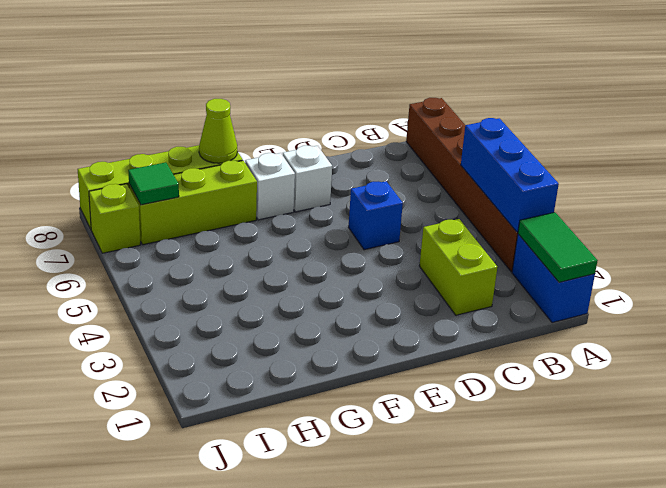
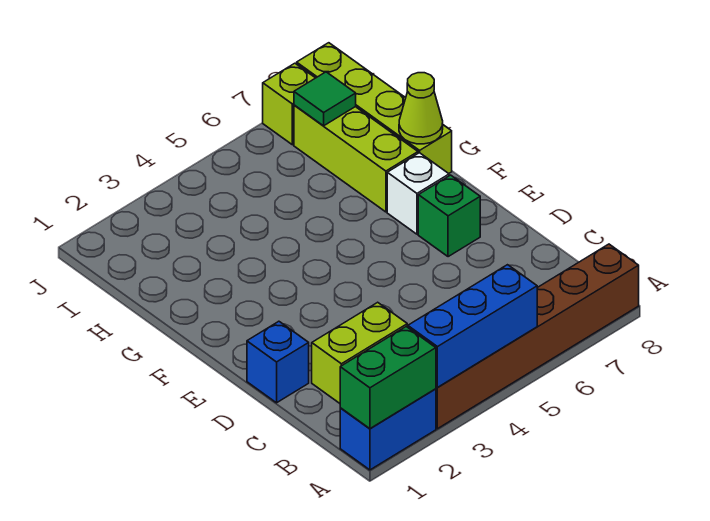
green 1x2 tile [518,212,598,282] -> green 1x2 brick [340,327,436,429]
blue 1x1 brick [348,181,403,250] -> blue 1x1 brick moved to [247,321,309,403]
white 1x1 brick [283,146,332,212] -> green 1x1 brick [418,175,480,257]

